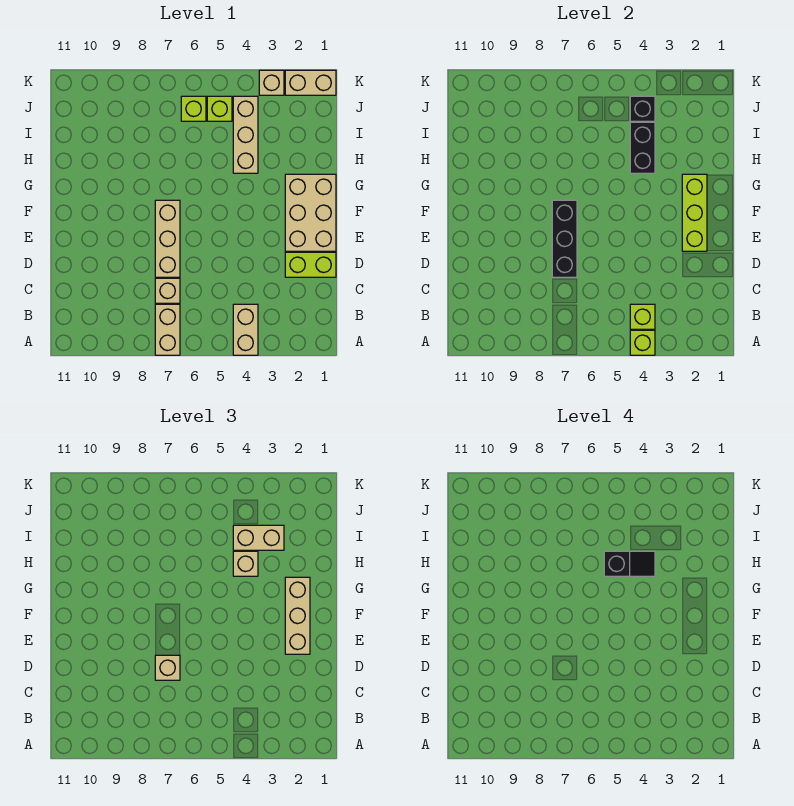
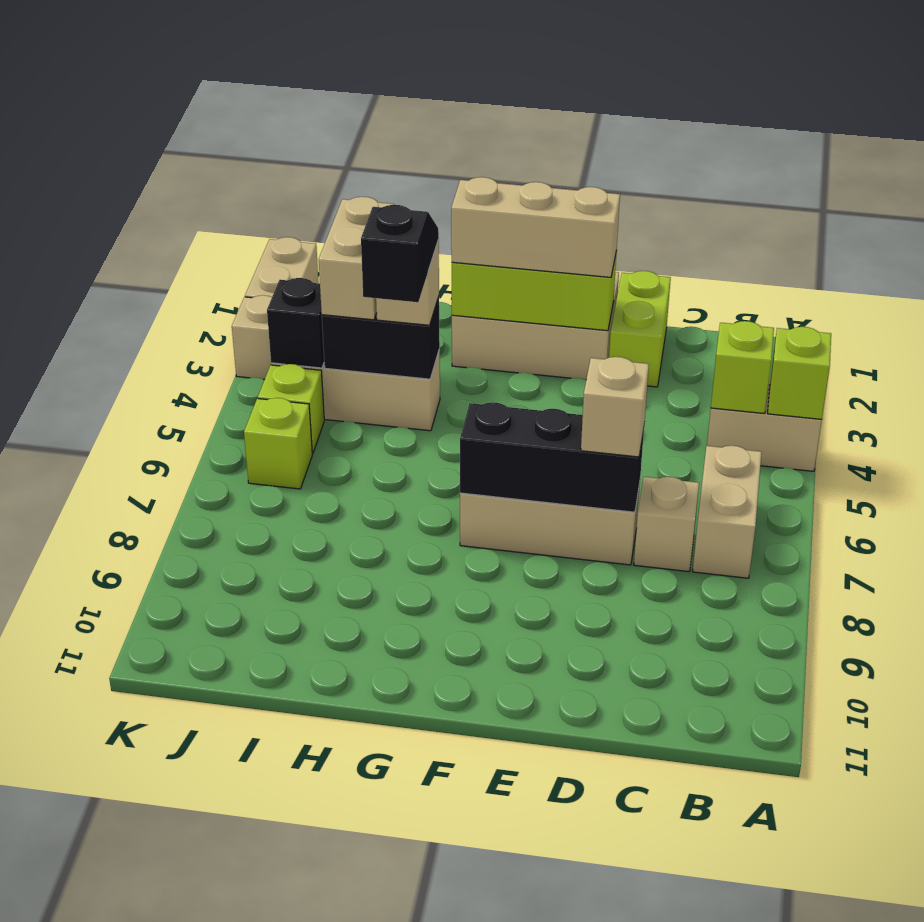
tan 1x2 brick [155,304,180,355] -> tan 1x2 brick turned to [693,445,762,578]

